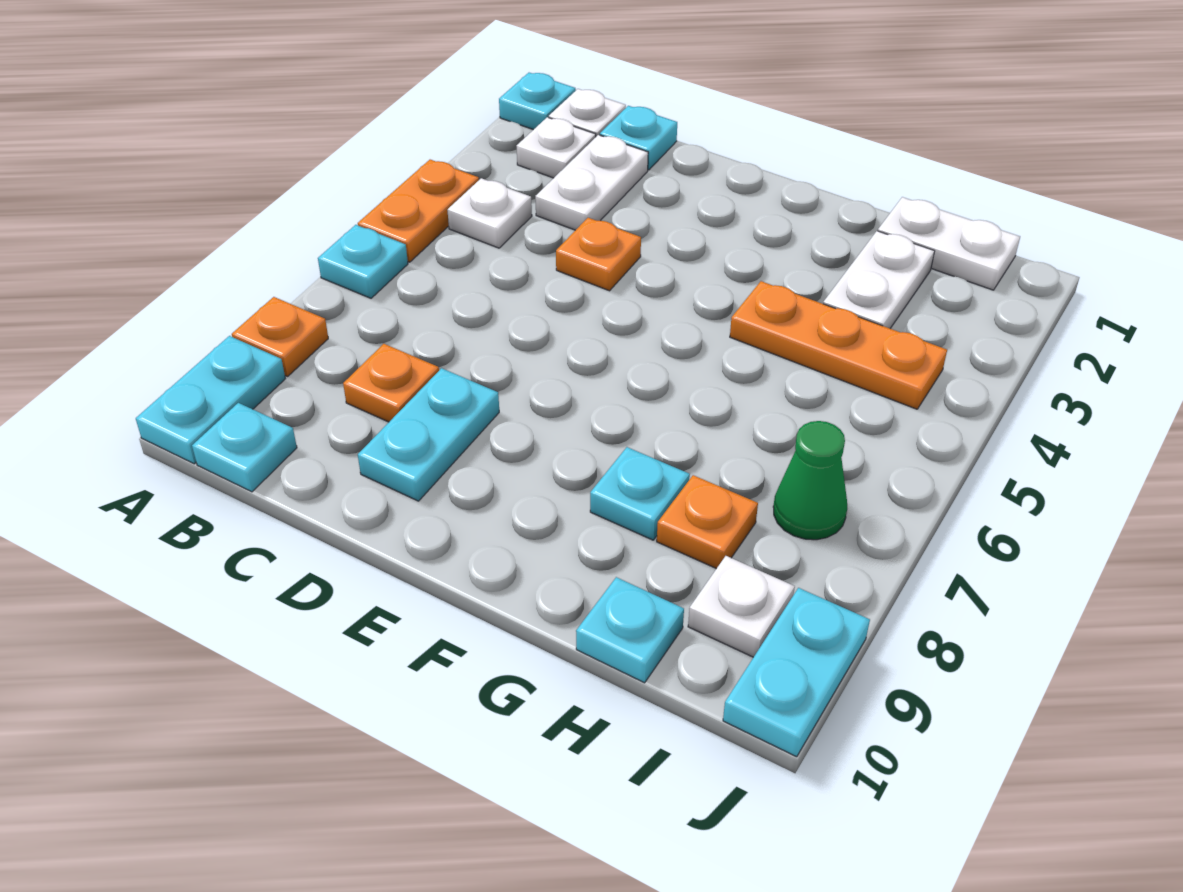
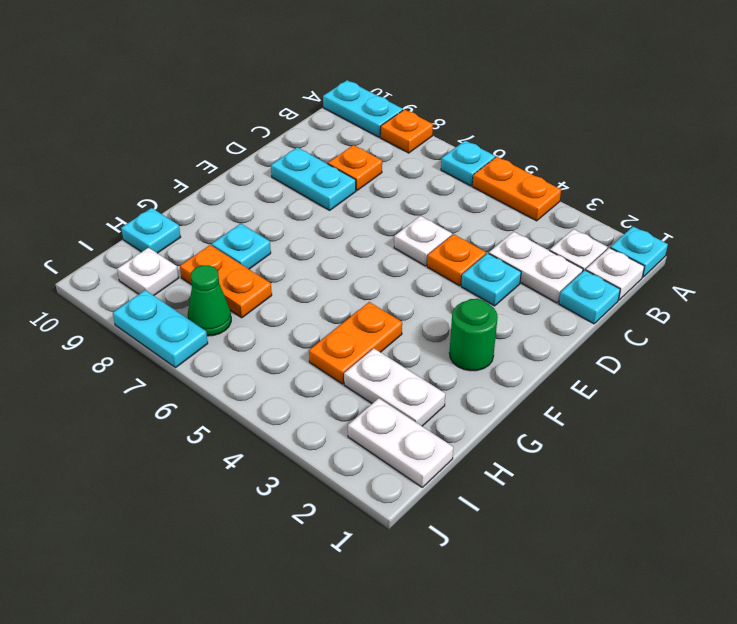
white 1x1 plate [447,178,532,248] -> white 1x1 plate moved to [394,216,452,266]
cyan 1x1 plate [192,403,297,492] -> cyan 1x1 plate moved to [461,253,521,306]
none -> green 1x1 round brick [450,299,498,371]
orange 1x3 plate [730,281,947,409] -> orange 1x2 plate [309,302,402,384]
white 1x2 plate [878,197,1020,290] -> white 1x2 plate turned to [348,398,453,487]
orange 1x1 plate [657,475,758,569] -> orange 1x2 plate [180,245,272,318]
cyan 1x2 plate [723,588,870,757] -> cyan 1x2 plate moved to [113,290,208,368]

